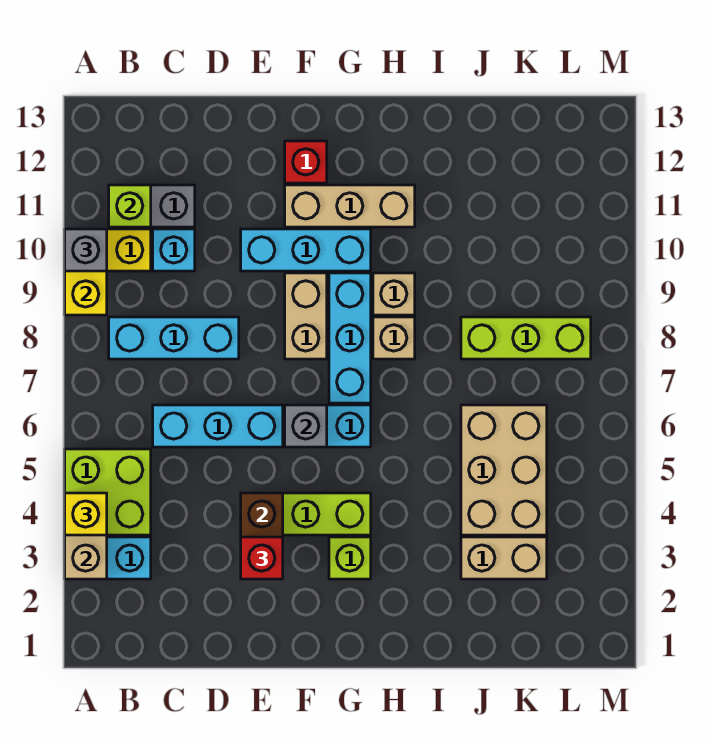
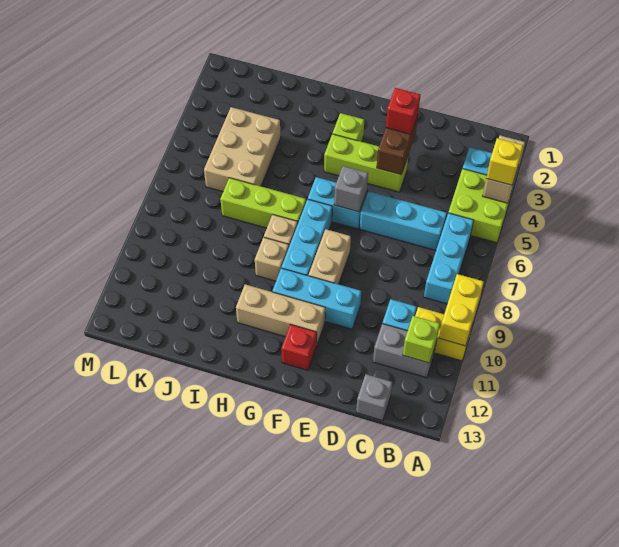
grey 1x1 brick [65,229,107,271] -> grey 1x1 brick moved to [356,374,392,421]
cyan 1x3 brick [109,317,239,359] -> cyan 1x3 brick turned to [424,213,474,304]
tan 1x2 brick [461,537,547,579] -> none
lime 1x3 brick [461,317,591,359] -> lime 1x3 brick moved to [220,178,306,228]

